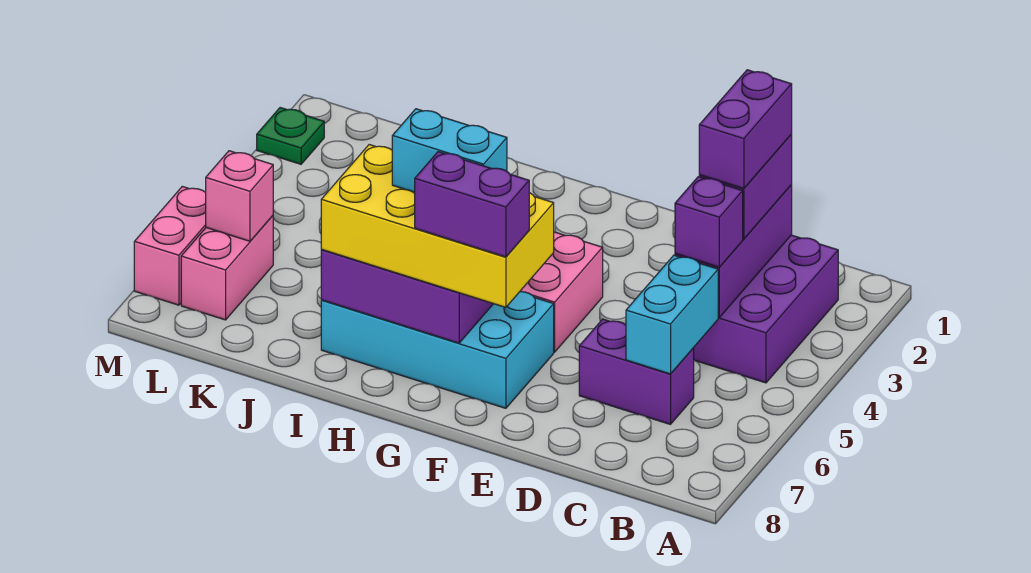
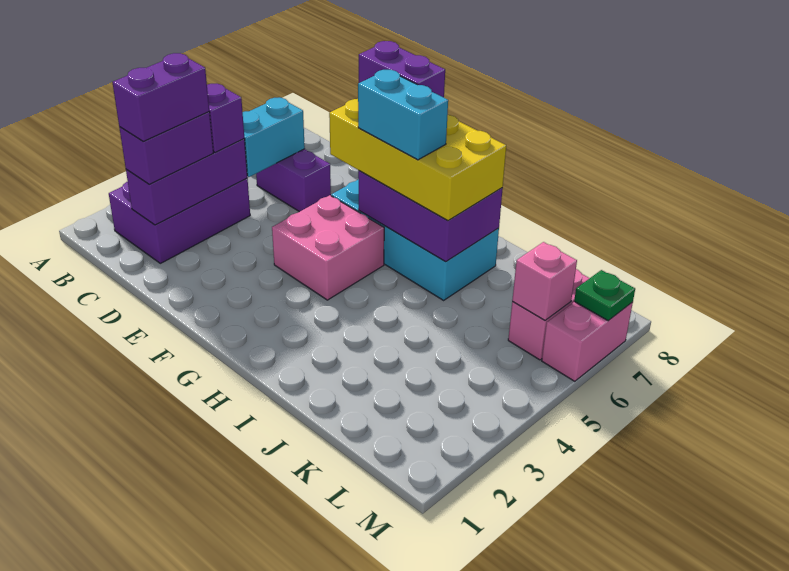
green 1x1 plate [257,108,324,164] -> green 1x1 plate moved to [574,270,635,321]

